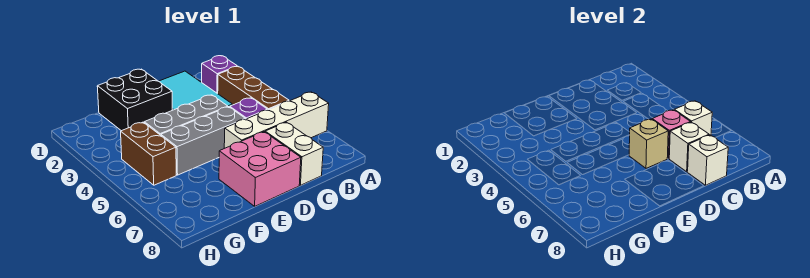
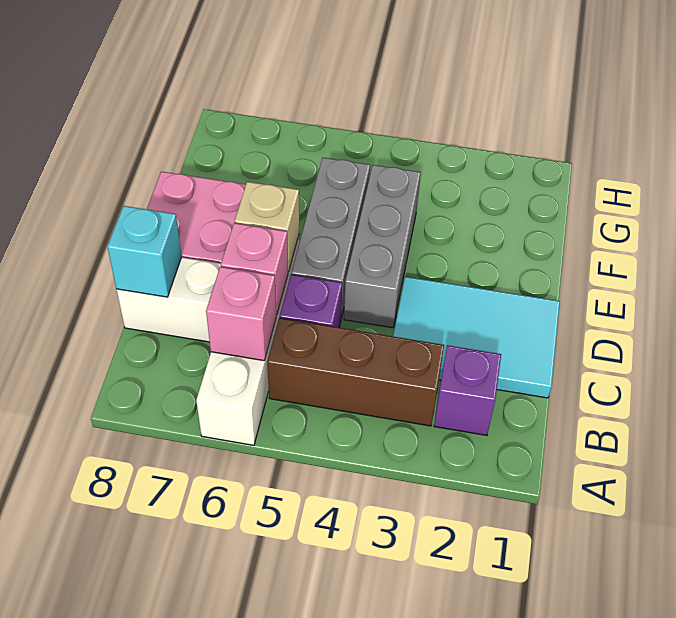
white 1x1 brick [674,101,712,135] -> pink 1x1 brick [206,267,276,361]
white 1x1 brick [669,122,709,172] -> none
white 1x1 brick [687,135,728,185] -> cyan 1x1 brick [107,206,182,297]
black 2x2 brick [97,69,172,131] -> none
brown 1x2 brick [121,122,176,185] -> none

